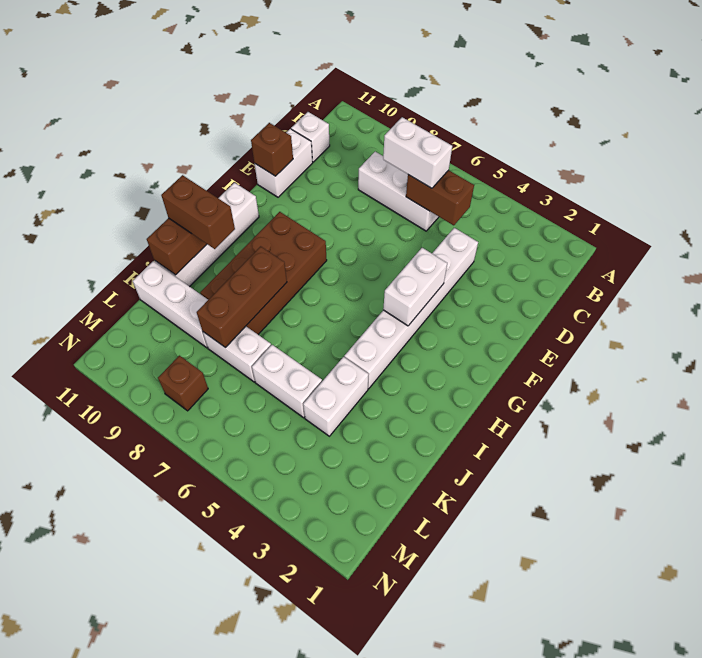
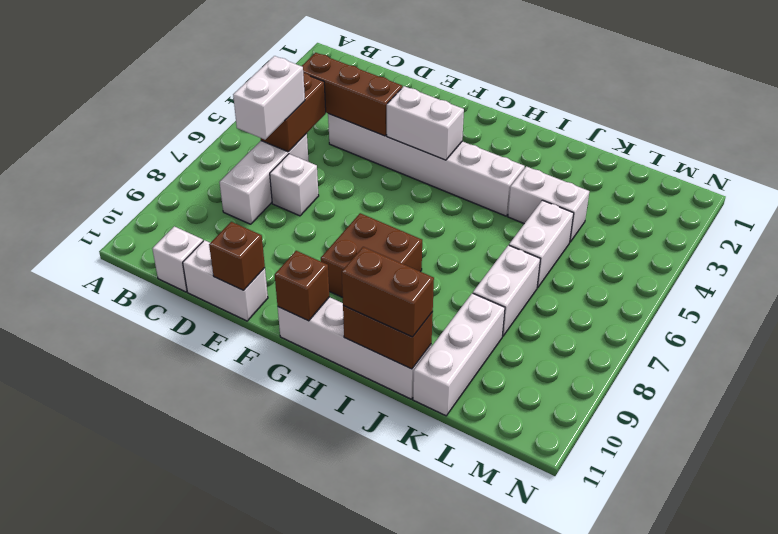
none -> white 1x1 brick [270,154,319,216]
brown 2x4 brick [200,212,327,335] -> brown 2x2 brick [321,213,422,297]
brown 1x3 brick [197,246,287,347] -> brown 1x3 brick moved to [302,53,402,136]
brown 1x2 brick [161,175,235,249] -> brown 1x2 brick turned to [342,247,434,337]
brown 1x1 brick [158,356,208,411] -> brown 1x1 brick moved to [275,251,329,321]

